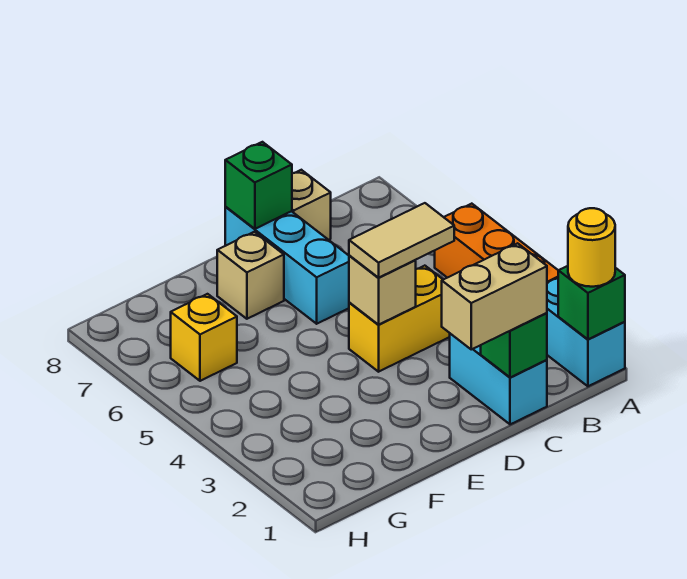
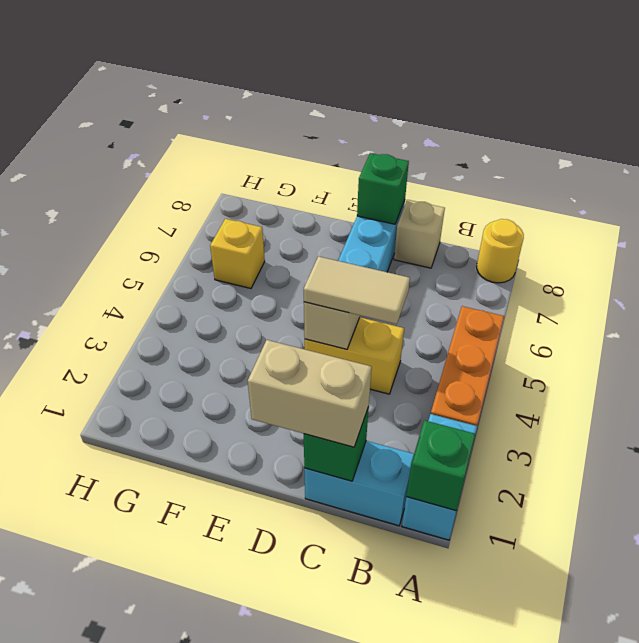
yellow 1x1 round brick [568,208,615,287] -> yellow 1x1 round brick moved to [477,219,524,283]
cyan 1x2 brick [450,334,547,424] -> cyan 1x2 brick turned to [304,441,414,526]
tan 1x1 brick [217,232,284,319] -> none

